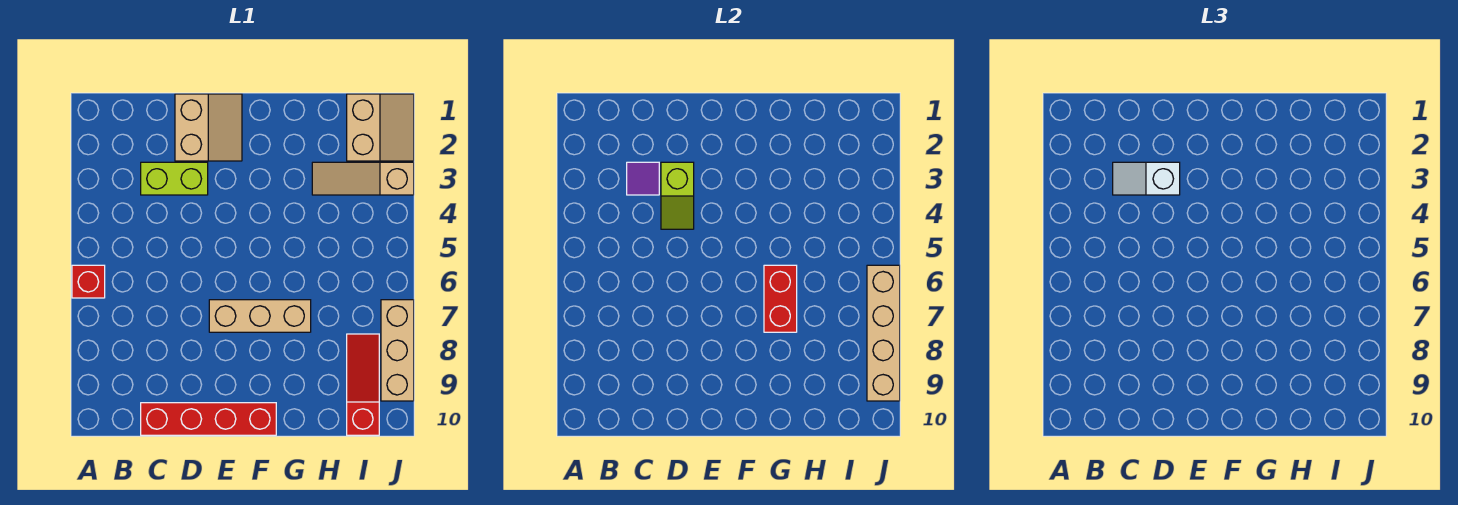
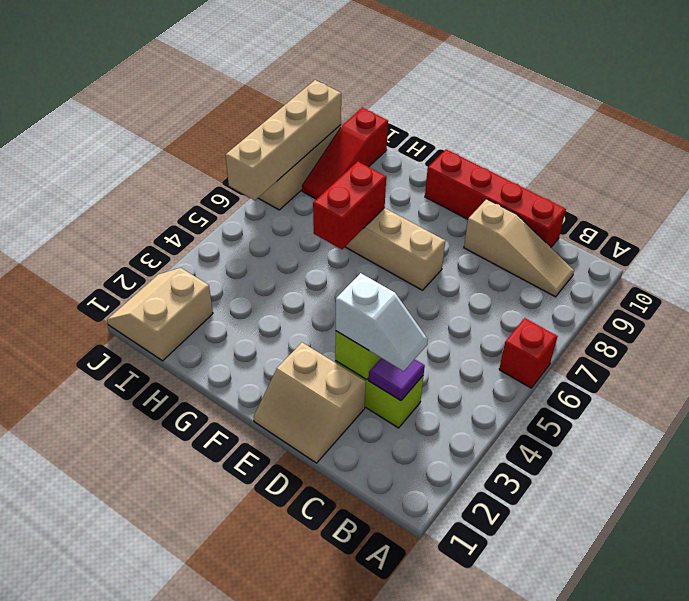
tan 2x2 slope [175,94,242,161] -> tan 2x2 slope turned to [253,343,366,463]
tan 1x3 slope [312,162,414,195] -> tan 1x3 slope moved to [464,199,574,297]

